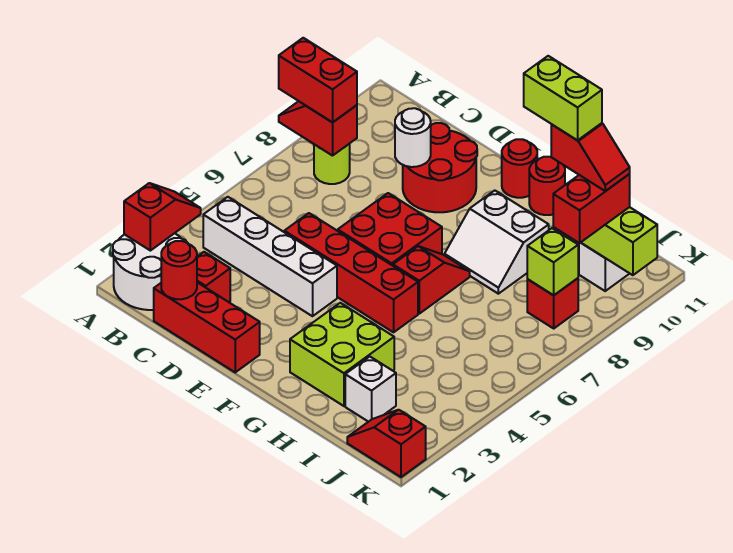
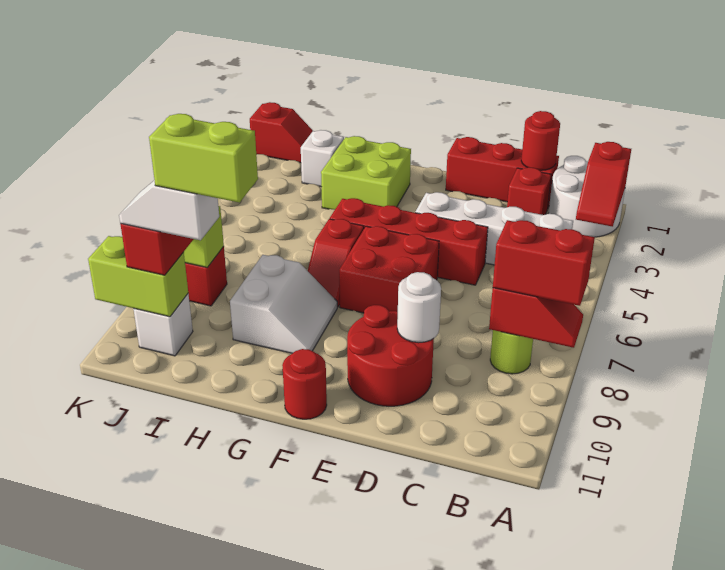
white 2x2 slope [445,190,549,294] -> white 2x2 slope turned to [230,255,337,354]
red 1x1 round brick [529,157,565,215] -> none
red 1x2 slope [551,123,630,191] -> white 1x2 slope [119,180,219,240]

